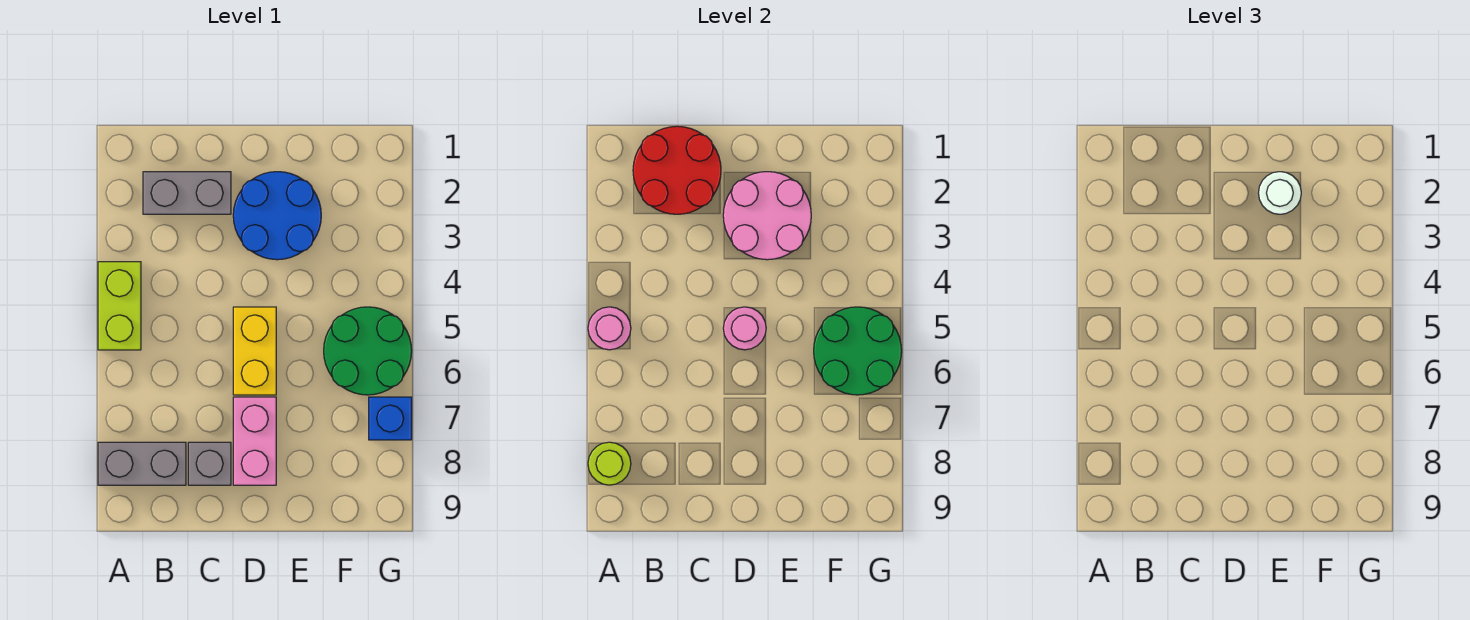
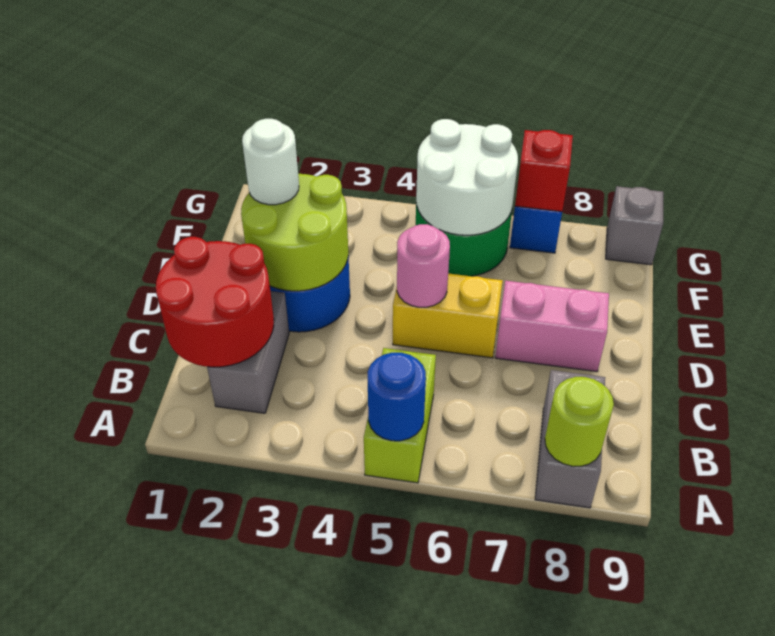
lime 1x2 brick [98,262,141,350] -> lime 1x2 brick turned to [364,348,436,483]
pink 1x1 round brick [588,307,631,350] -> blue 1x1 round brick [368,353,426,441]
grey 1x1 brick [188,442,231,485] -> grey 1x1 brick moved to [606,186,663,265]
pink 2x2 round brick [723,172,811,260] -> lime 2x2 round brick [241,174,348,291]
green 2x2 round brick [814,307,902,395] -> white 2x2 round brick [416,119,518,235]
none -> red 1x1 brick [515,130,573,212]

